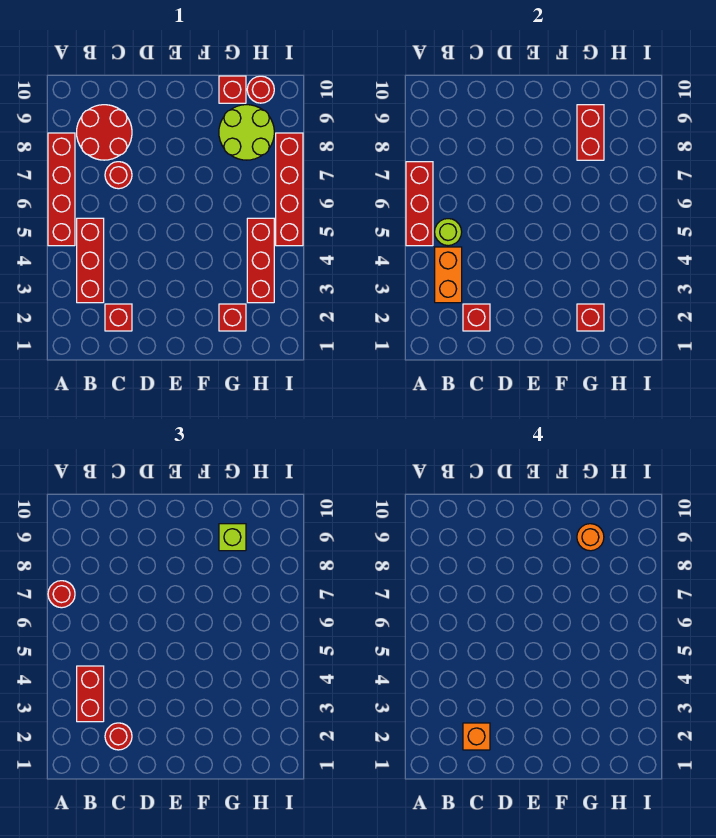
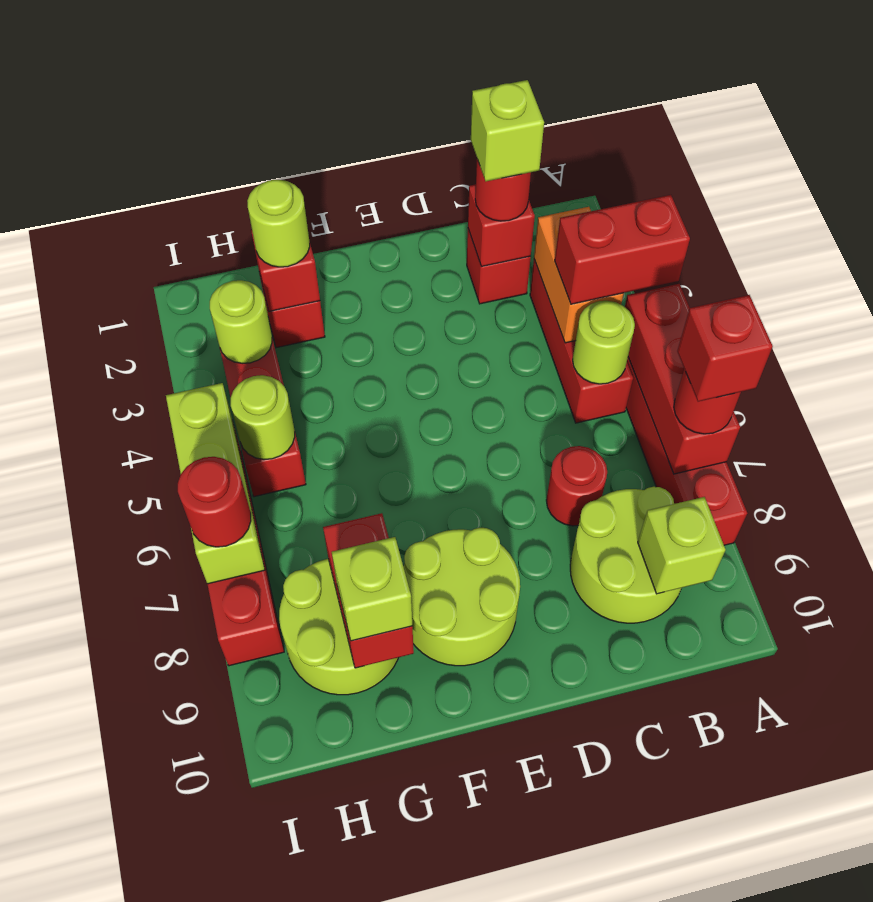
red 1x2 brick [77,666,104,722] -> red 1x2 brick turned to [555,195,690,304]
red 2x2 round brick [77,105,132,160] -> lime 2x2 round brick [570,487,681,623]
none -> lime 1x1 brick [638,497,726,594]
orange 1x1 brick [463,723,490,750] -> lime 1x1 brick [471,80,544,181]
none -> lime 2x2 round brick [403,528,520,666]
none -> lime 1x1 round brick [247,180,310,267]
orange 1x1 round brick [577,524,604,551] -> none
red 1x1 brick [219,76,246,103] -> red 1x1 brick moved to [677,295,773,402]
none -> lime 1x1 round brick [210,280,272,364]
none -> lime 1x1 round brick [231,375,295,460]
red 1x1 round brick [247,76,274,103] -> red 1x1 round brick moved to [178,457,251,547]
none -> lime 1x3 brick [166,383,265,584]

